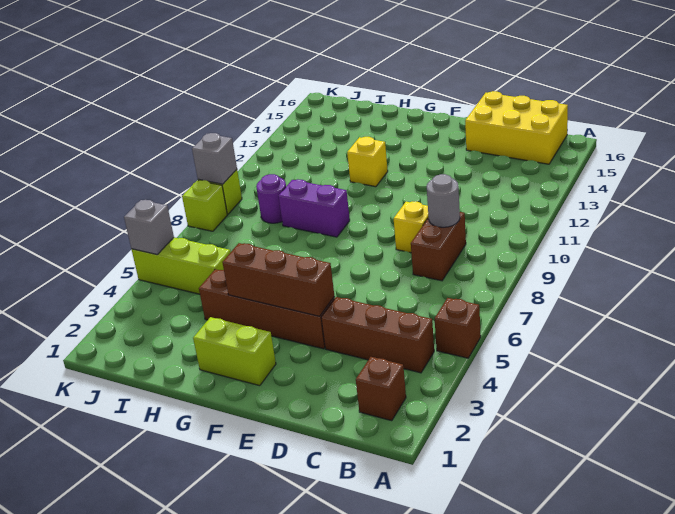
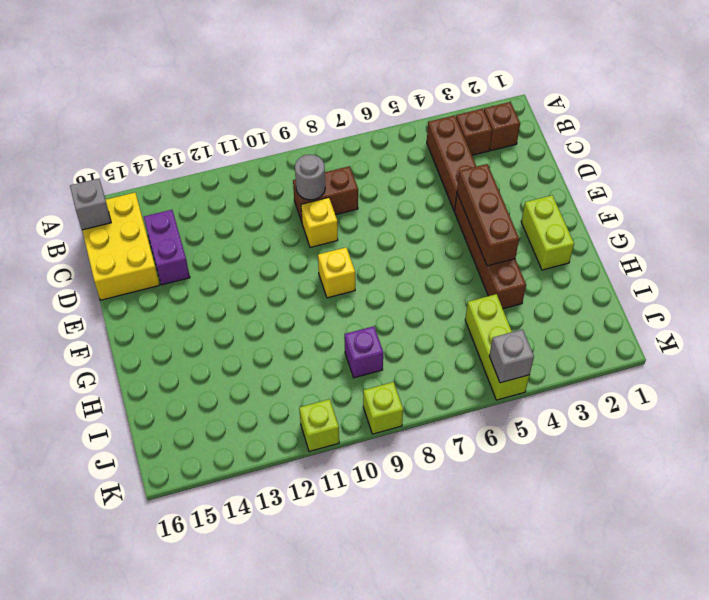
brown 1x1 brick [435,298,481,358] -> brown 1x1 brick moved to [456,109,492,155]
purple 1x2 brick [279,179,350,237] -> purple 1x2 brick moved to [144,210,190,285]
yellow 1x1 brick [347,137,388,187] -> yellow 1x1 brick moved to [318,247,355,298]
purple 1x1 round brick [256,174,286,223] -> purple 1x1 brick [345,326,383,378]
lime 1x1 brick [182,180,227,231] -> lime 1x1 brick moved to [299,399,339,451]
grey 1x1 brick [192,133,237,184] -> grey 1x1 brick moved to [70,179,111,230]

